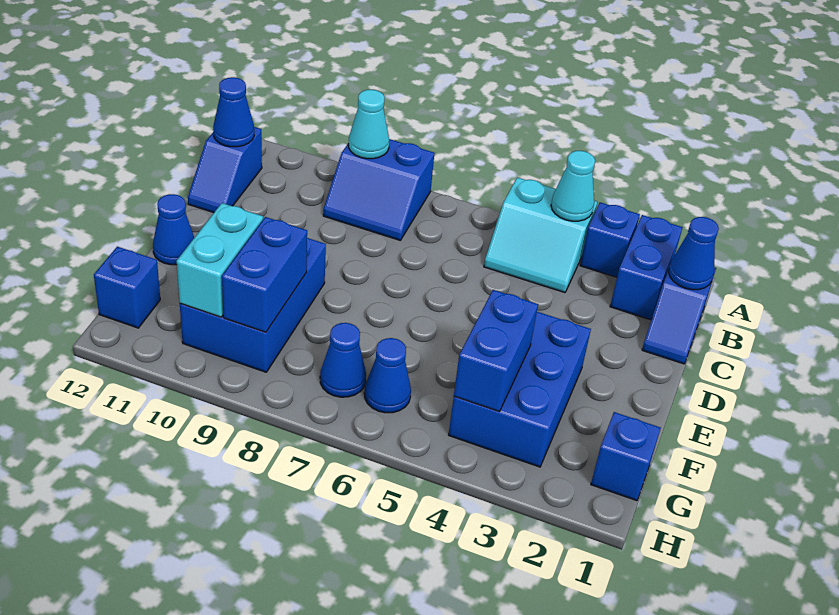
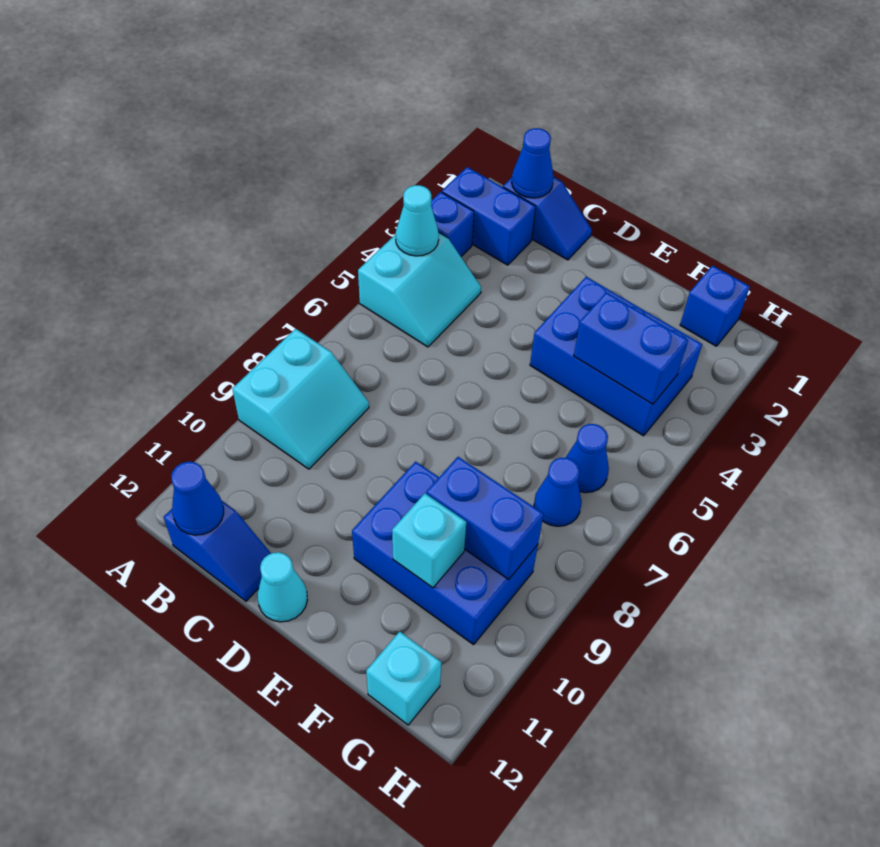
blue 2x2 slope [323,139,434,240] -> cyan 2x2 slope [232,329,369,469]
cyan 1x1 cone [349,90,389,159] -> cyan 1x1 cone moved to [257,552,307,622]
blue 1x1 cone [153,194,194,265] -> none
cyan 1x2 brick [176,203,263,317] -> cyan 1x1 brick [392,493,466,588]
blue 1x1 brick [94,247,160,328] -> cyan 1x1 brick [366,631,441,725]

